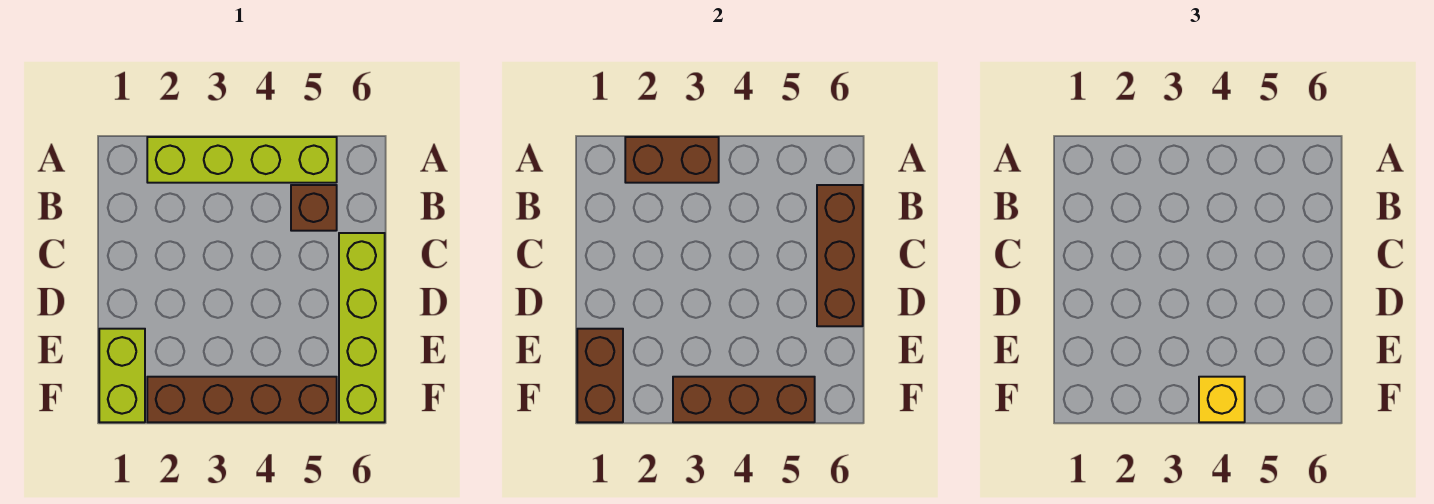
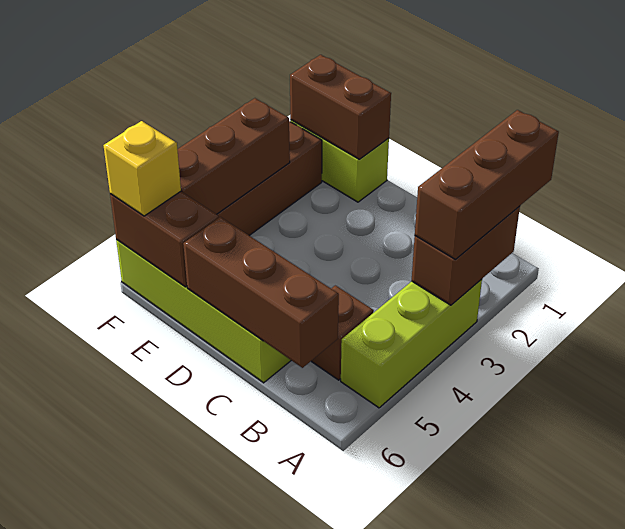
none -> brown 1x3 brick [415,110,559,259]
lime 1x4 brick [147,137,337,183] -> lime 1x3 brick [341,279,482,408]
none -> brown 1x2 brick [110,191,219,287]
yellow 1x1 brick [1199,377,1245,422] -> yellow 1x1 brick moved to [103,121,181,216]

